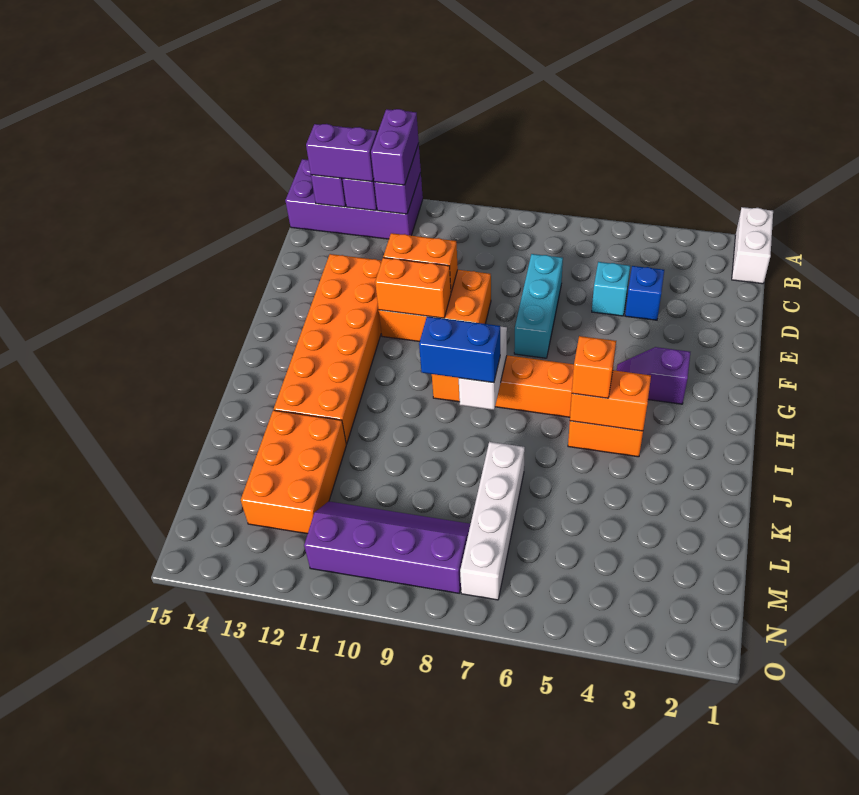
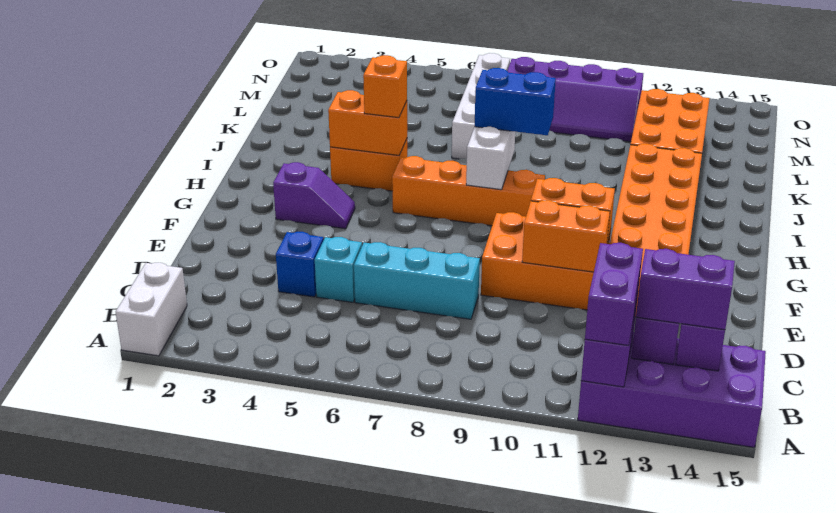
cyan 1x3 brick [514,254,563,358] -> cyan 1x3 brick turned to [354,242,480,319]

